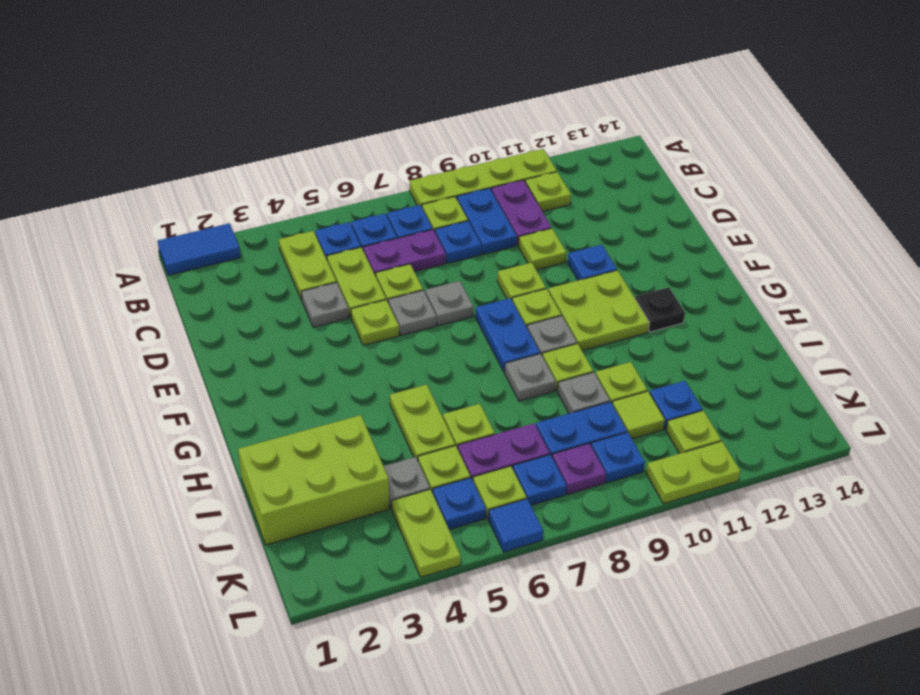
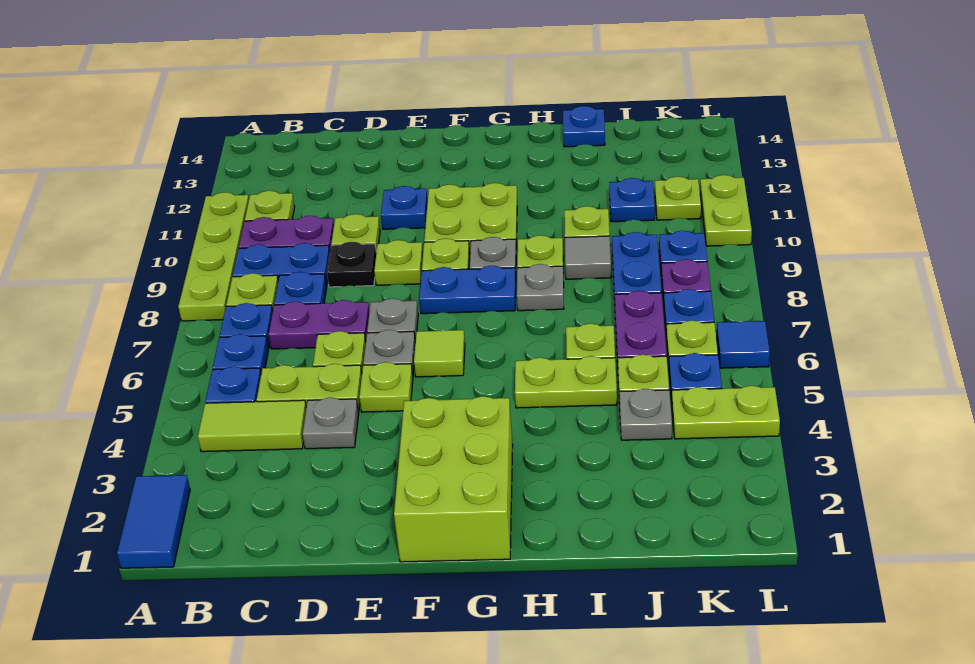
lime 1x2 plate [279,231,336,300] -> lime 1x2 tile [198,400,306,452]
purple 1x2 plate [363,230,446,276] -> purple 1x2 plate turned to [269,300,369,349]
black 1x1 plate [635,287,685,332] -> black 1x1 plate moved to [327,242,376,287]
lime 2x3 brick [238,415,389,545] -> lime 2x3 brick moved to [394,396,513,562]
grey 1x1 plate [557,372,610,413] -> grey 1x1 tile [565,236,611,279]
none -> blue 1x1 plate [563,106,605,147]
lime 1x1 tile [612,391,665,439] -> lime 1x1 tile moved to [414,330,465,377]

